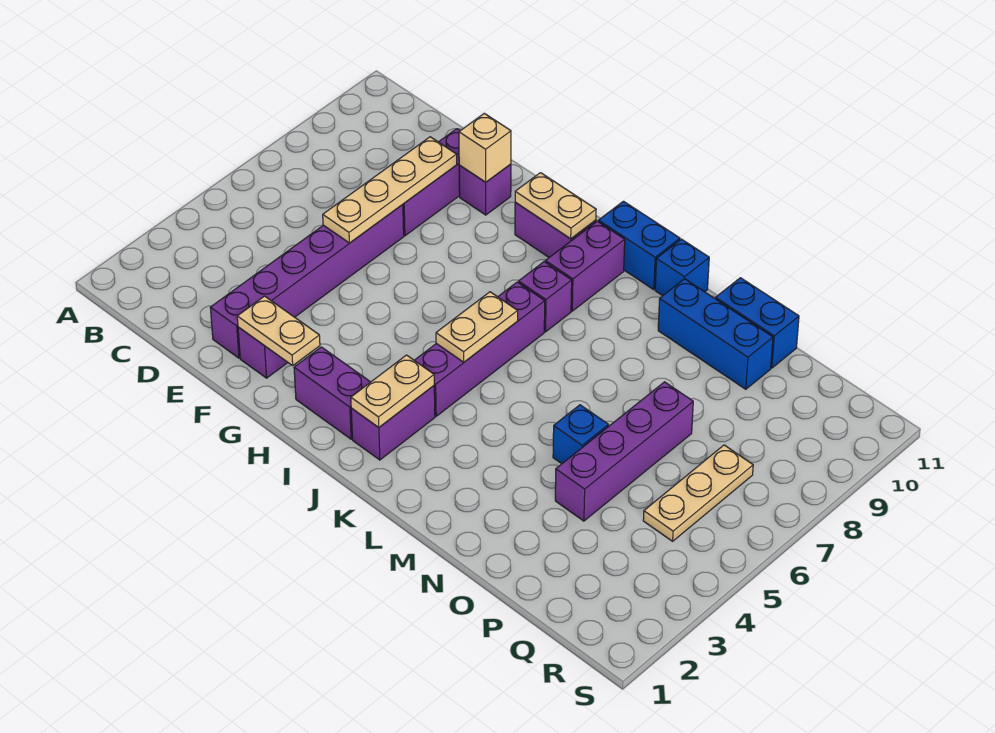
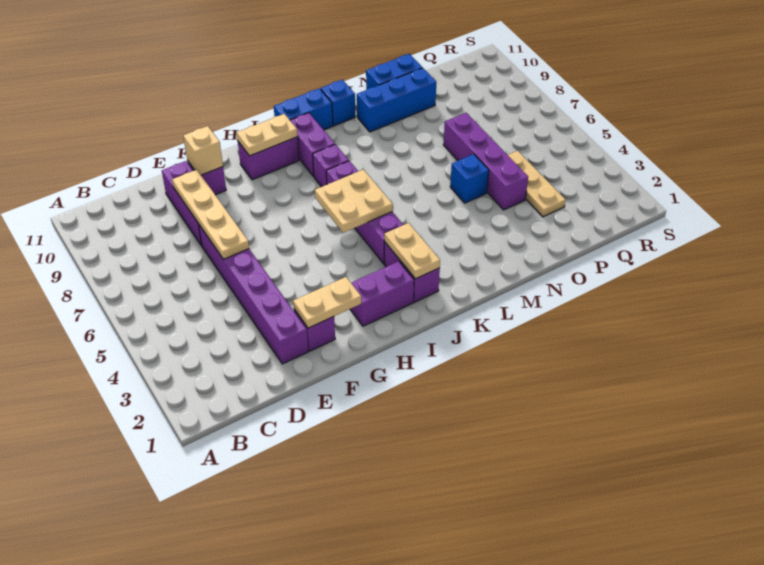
tan 1x2 plate [436,292,518,362] -> tan 2x2 plate [315,169,393,233]
tan 1x3 plate [643,445,753,541] -> tan 1x3 plate moved to [508,151,565,217]

